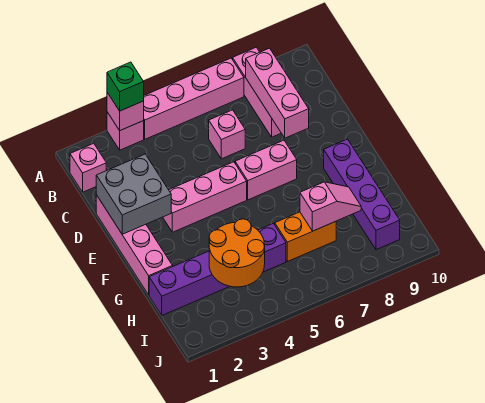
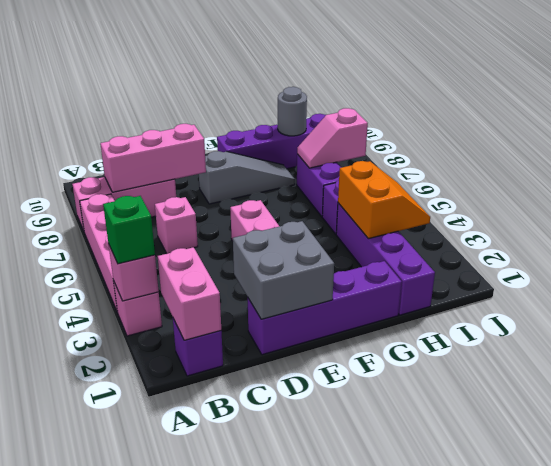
pink 1x1 brick [70,143,106,192] -> purple 1x1 brick [173,319,223,376]
pink 1x4 brick [96,195,173,295] -> purple 1x4 brick [248,261,402,355]
pink 1x2 brick [235,140,297,200] -> pink 1x2 brick moved to [158,247,221,340]
none -> grey 1x3 slope [199,151,295,204]
orange 2x2 round brick [209,219,265,287] -> orange 2x2 slope [338,161,430,239]
orange 1x2 brick [275,212,336,262] -> purple 1x2 brick [297,154,342,216]
pink 1x2 slope [300,182,361,231] -> pink 1x2 slope turned to [297,108,368,168]
none -> grey 1x1 round brick [278,87,307,136]

